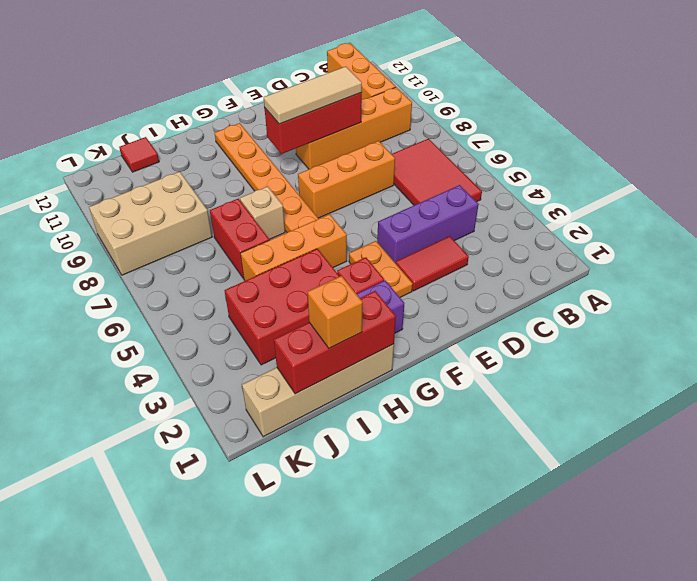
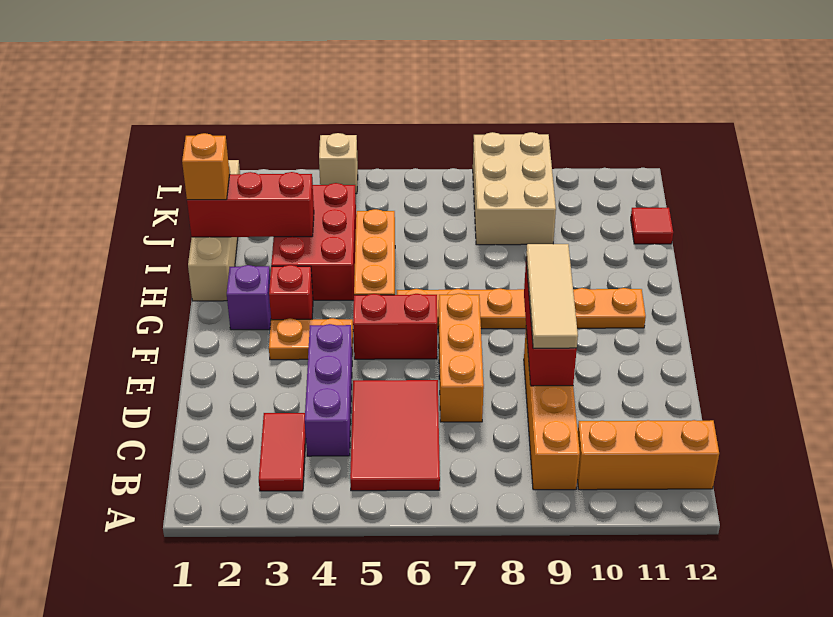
red 2x3 tile [392,139,482,205] -> red 2x3 tile turned to [350,380,440,491]
red 1x2 tile [396,236,469,291] -> red 1x2 tile moved to [259,413,306,491]
red 1x3 brick [274,291,396,394] -> red 1x3 brick turned to [187,172,314,237]
tan 1x1 brick [240,186,285,239] -> tan 1x1 brick moved to [319,133,358,194]
red 1x2 brick [210,199,269,279] -> red 1x2 brick moved to [353,294,437,359]

